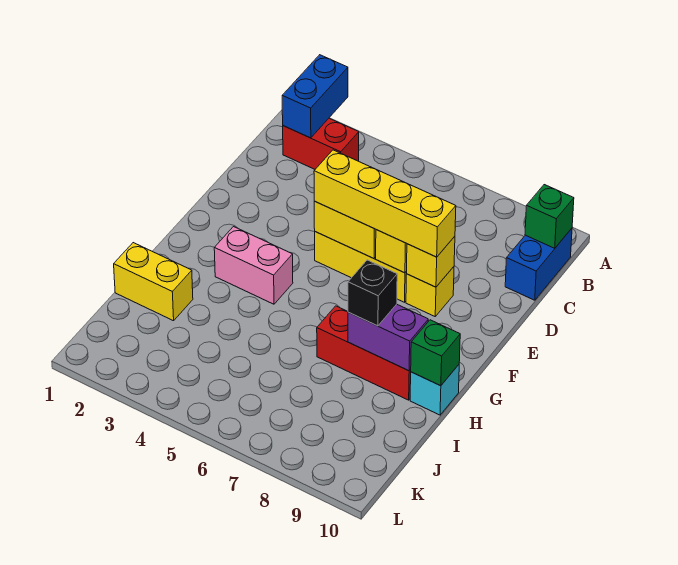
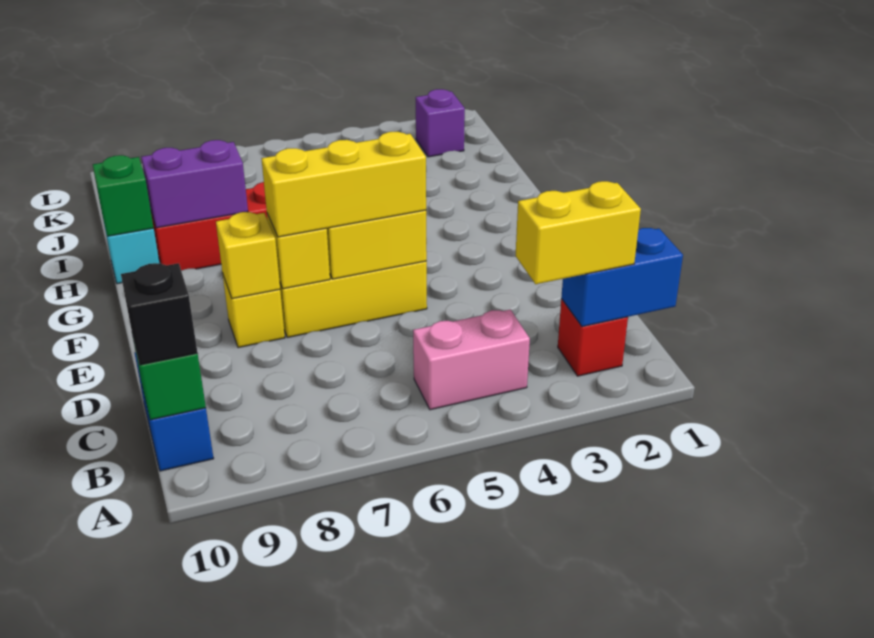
blue 1x2 brick [282,55,348,138] -> blue 1x2 brick turned to [561,228,683,327]
red 1x2 brick [283,118,359,169] -> red 1x1 brick [558,299,628,376]
yellow 1x4 brick [314,150,456,257] -> yellow 1x3 brick [261,132,426,237]
pink 1x2 brick [214,227,293,304] -> pink 1x2 brick moved to [413,309,530,410]
black 1x1 brick [348,260,397,326] -> black 1x1 brick moved to [121,263,198,365]
yellow 1x2 brick [114,243,193,321] -> yellow 1x2 brick moved to [516,181,641,284]
none -> purple 1x1 brick [416,89,465,157]

